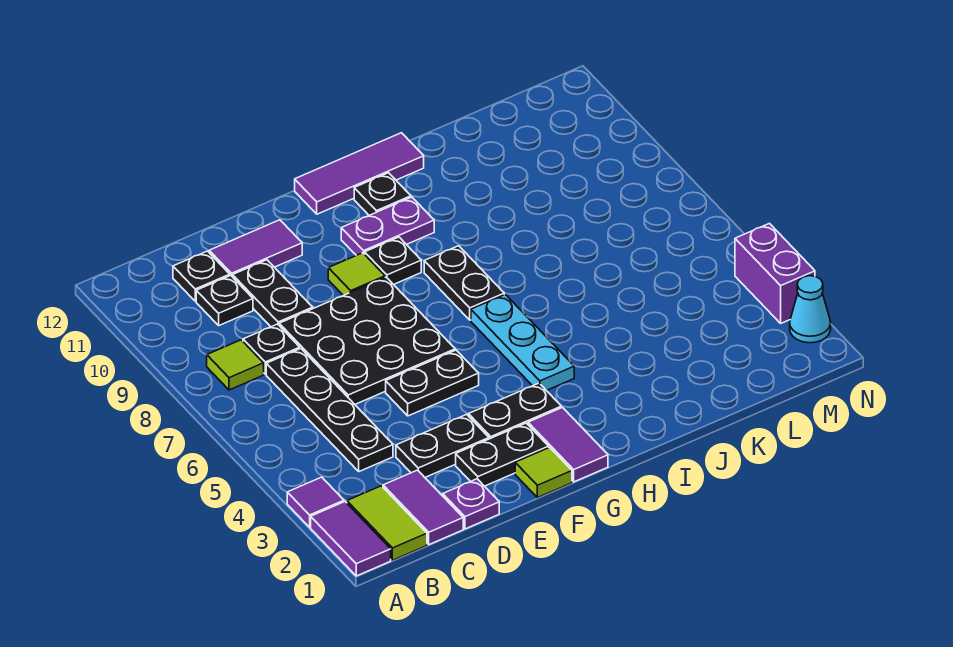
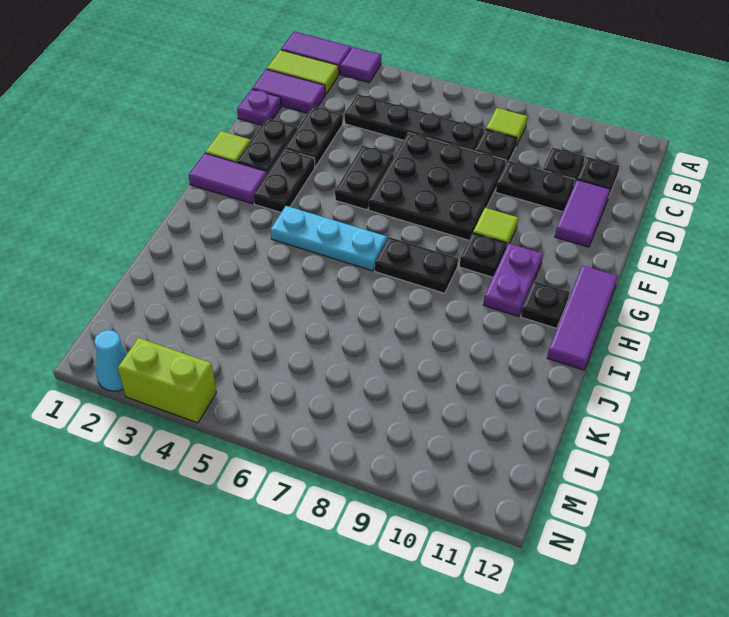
purple 1x2 brick [735,224,815,323] -> lime 1x2 brick [118,338,216,423]

